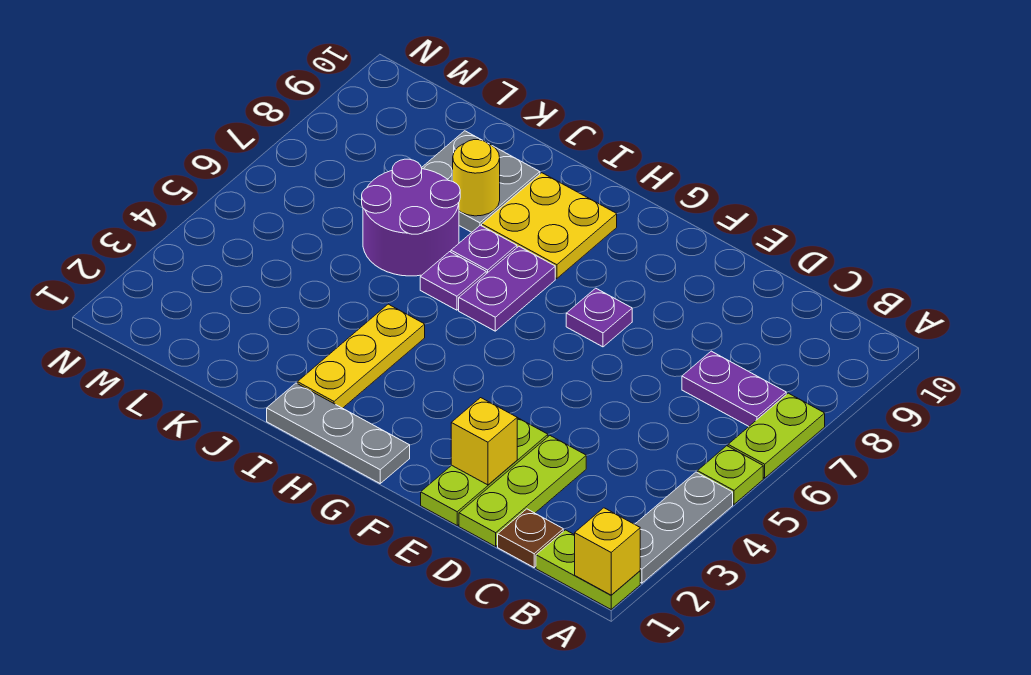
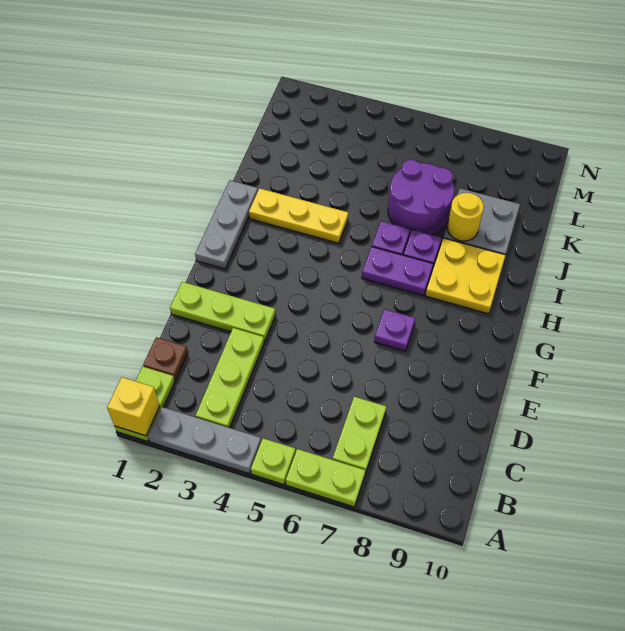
purple 1x2 plate [682,351,786,426] -> lime 1x2 plate [332,397,386,473]
lime 1x3 plate [459,436,586,546] -> lime 1x3 plate turned to [196,328,264,428]
yellow 1x1 brick [451,398,517,485] -> none

